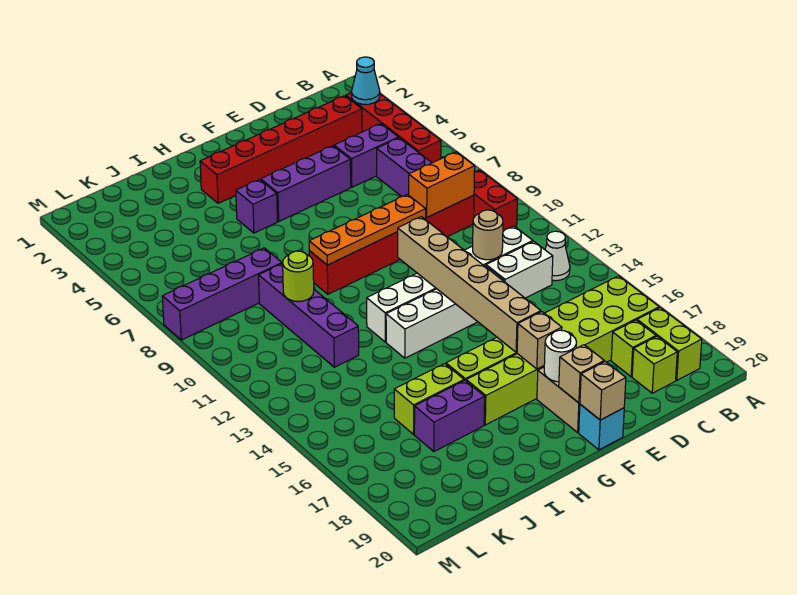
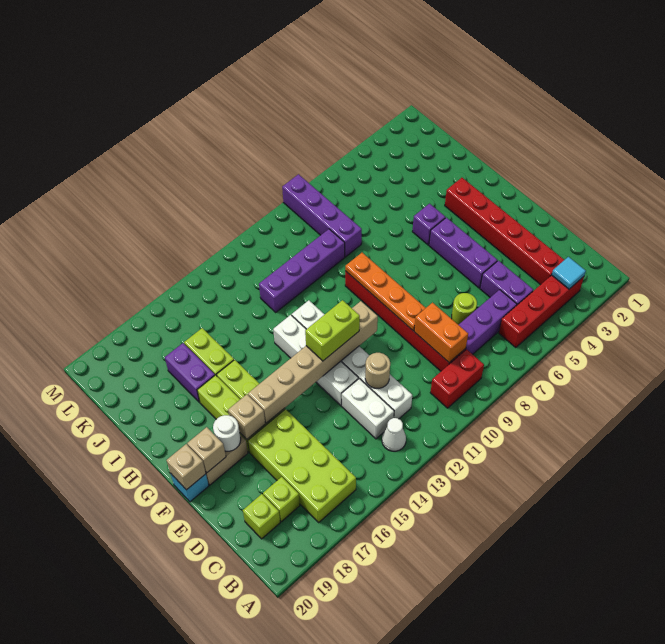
cyan 1x1 cone [351,57,380,105] -> cyan 1x1 tile [552,257,586,289]
lime 1x2 brick [637,308,702,380] -> lime 1x2 brick moved to [305,300,360,361]
lime 1x1 round brick [283,251,314,302] -> lime 1x1 round brick moved to [452,293,477,325]

